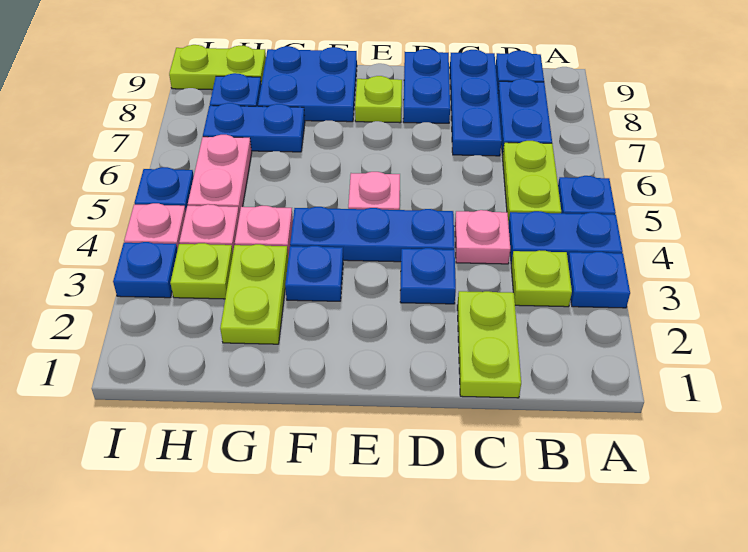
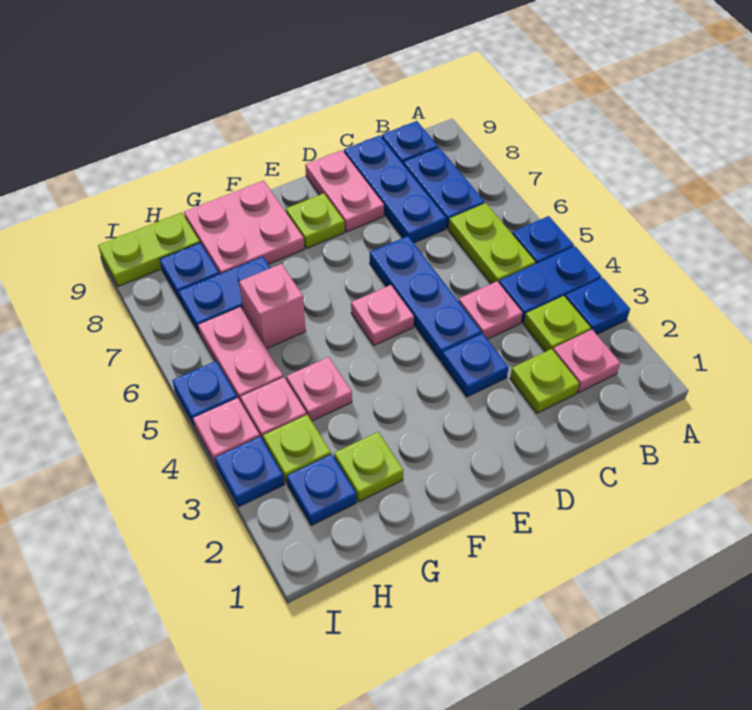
none -> pink 1x1 plate [553,330,620,393]
lime 1x2 plate [457,291,521,398] -> lime 1x1 plate [510,349,579,413]
blue 1x3 plate [290,207,455,262] -> blue 1x3 plate turned to [370,236,481,361]
blue 1x2 plate [403,49,450,123] -> pink 1x2 plate [305,150,384,232]
blue 1x1 plate [285,246,343,301] -> blue 1x1 plate moved to [287,454,357,526]
blue 2x2 plate [258,46,357,122] -> pink 2x2 plate [184,181,304,274]
lime 1x2 plate [220,244,288,344] -> lime 1x1 plate [334,432,404,502]
none -> pink 1x1 brick [239,264,306,349]

